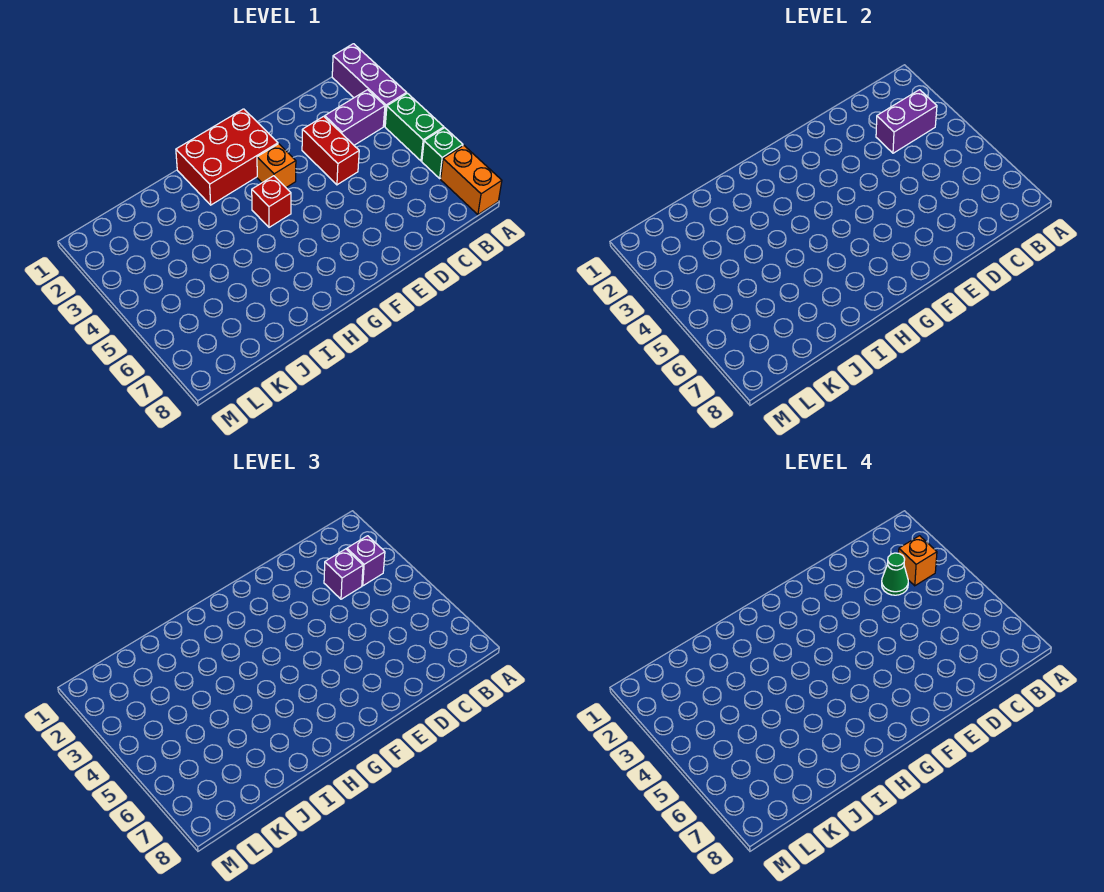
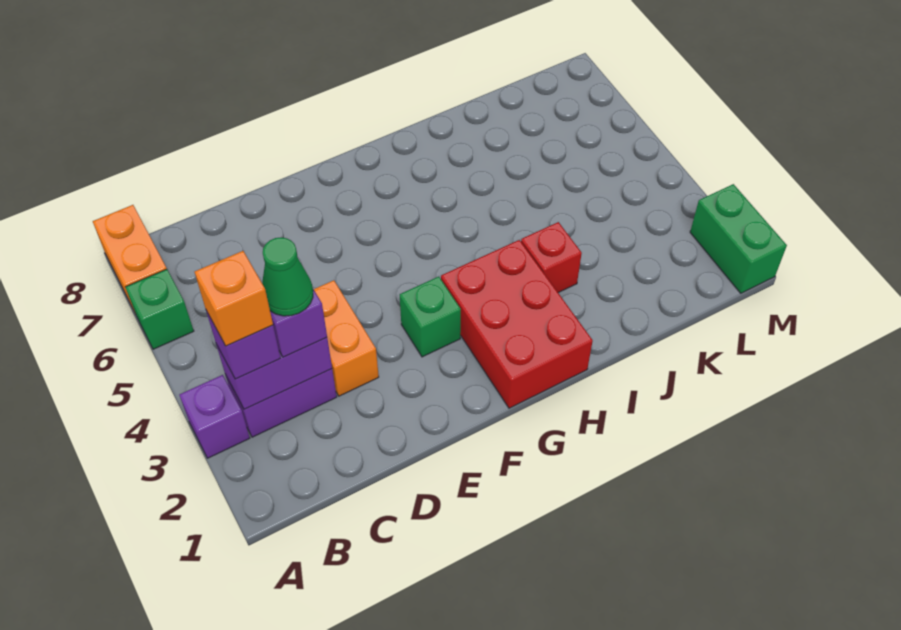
purple 1x3 brick [332,44,407,126] -> purple 1x1 brick [179,375,250,458]
green 1x2 brick [385,93,444,161] -> green 1x2 brick moved to [690,184,787,293]
red 1x2 brick [302,116,359,185] -> orange 1x2 brick [314,280,379,396]
red 2x3 brick [176,109,278,205] -> red 2x3 brick turned to [441,240,593,408]
orange 1x1 brick [257,144,296,187] -> green 1x1 brick [400,277,461,357]
red 1x1 brick [252,176,291,227] -> red 1x1 brick moved to [521,222,582,293]

